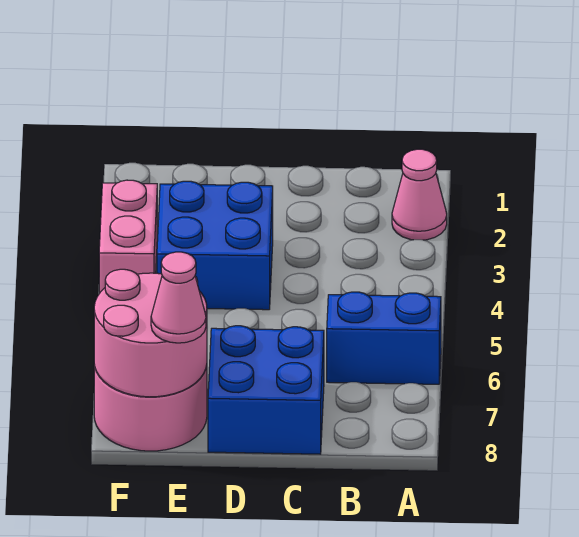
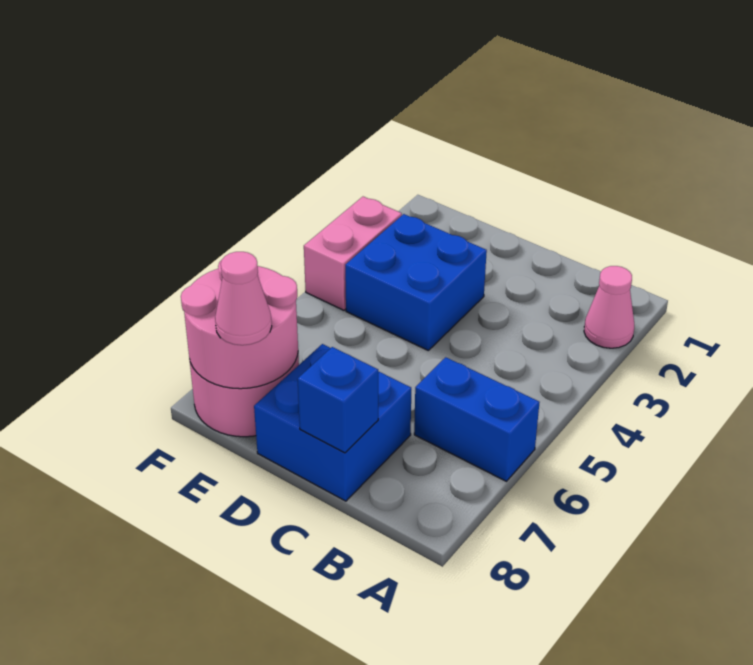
none -> blue 1x1 brick [298,347,378,453]

